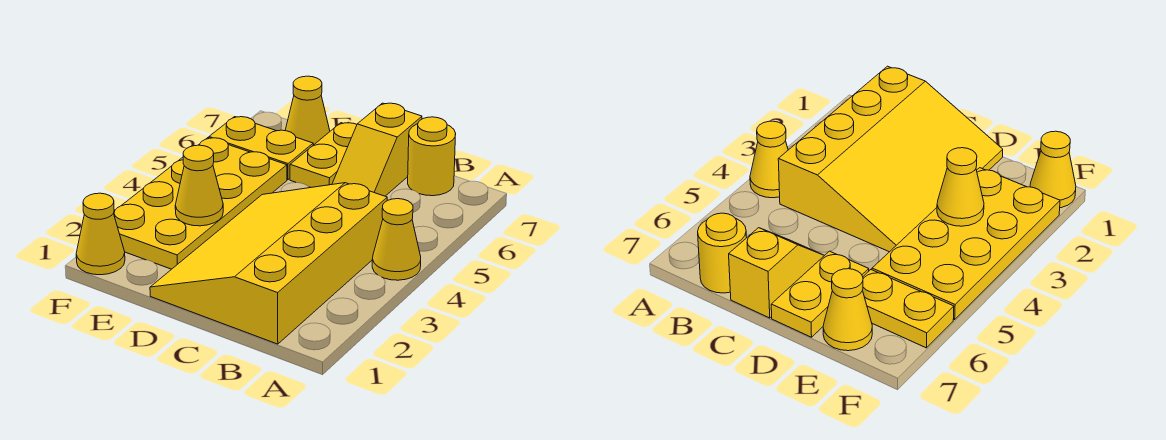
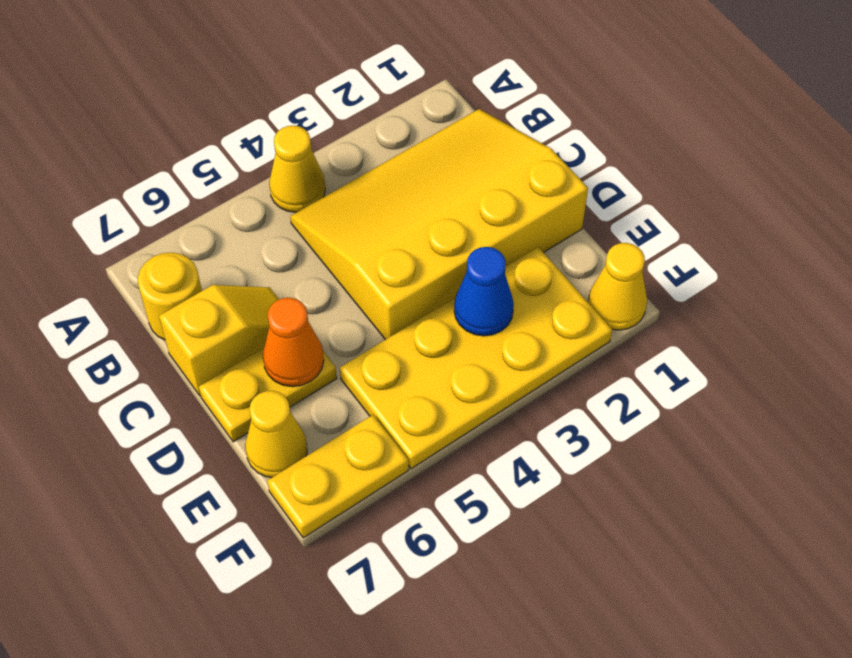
yellow 3x4 slope [150,183,387,344] -> yellow 3x4 slope turned to [290,109,588,340]
none -> orange 1x1 cone [263,298,324,387]
yellow 1x1 cone [175,145,223,226] -> blue 1x1 cone [454,247,514,336]
yellow 1x2 plate [209,117,313,180] -> yellow 1x2 plate turned to [267,415,409,538]

